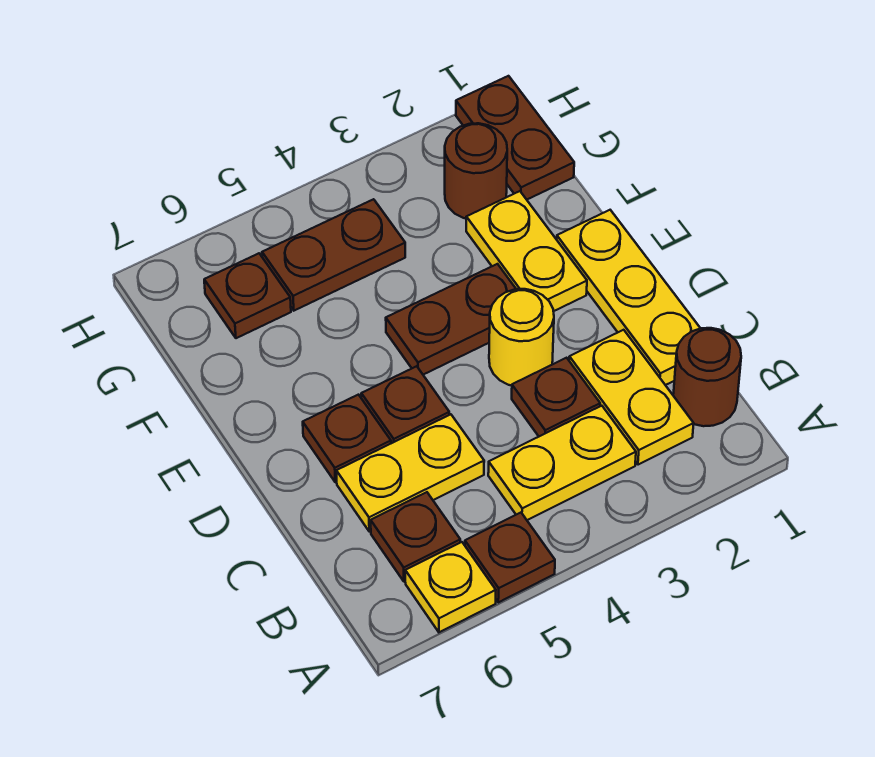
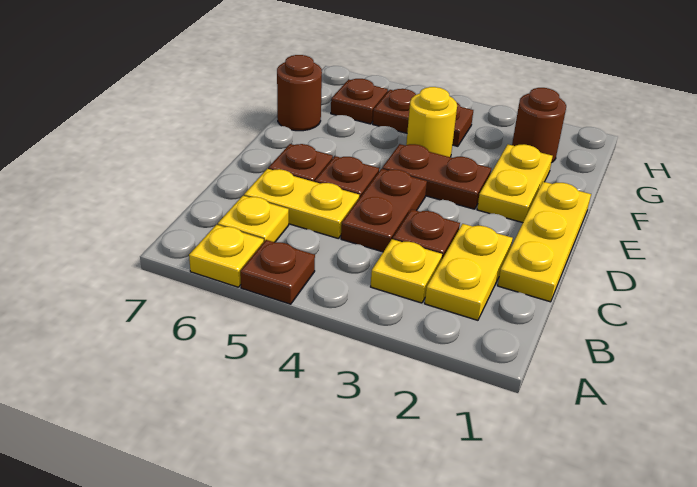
brown 1x1 round brick [673,328,741,426] -> brown 1x1 round brick moved to [277,55,322,131]
yellow 1x2 plate [488,406,636,520] -> yellow 1x1 plate [371,239,442,303]
brown 1x1 plate [371,492,460,582] -> yellow 1x1 plate [218,196,289,242]
yellow 1x1 round brick [489,289,554,386] -> yellow 1x1 round brick moved to [406,87,457,157]
brown 1x2 plate [456,76,574,200] -> brown 1x2 plate moved to [341,169,427,252]

